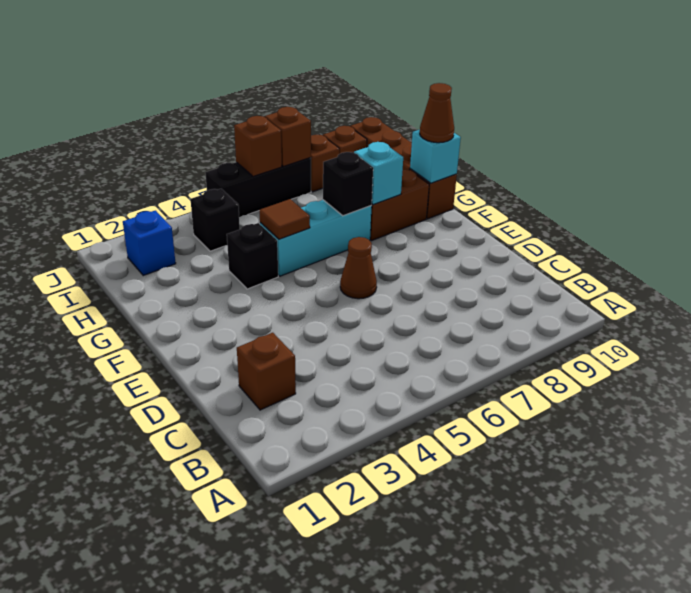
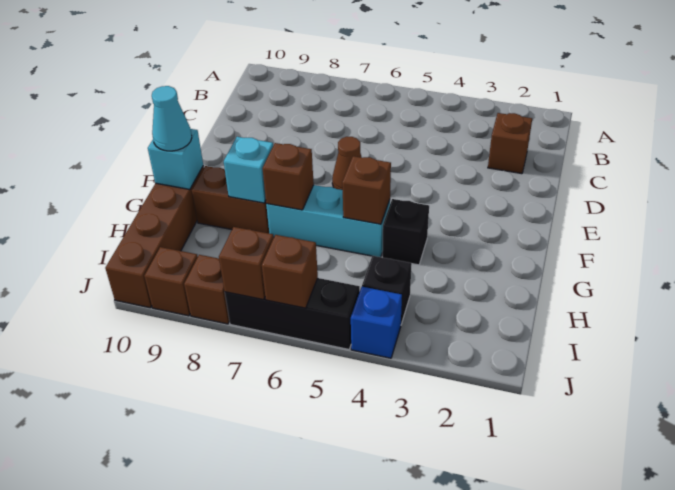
brown 1x1 tile [259,199,310,239] -> brown 1x1 brick [342,156,391,224]
black 1x1 brick [323,152,373,216] -> brown 1x1 brick [262,143,314,210]
brown 1x1 cone [420,83,454,143] -> cyan 1x1 cone [152,86,192,151]
blue 1x1 brick [123,211,176,275] -> blue 1x1 brick moved to [351,287,402,358]

